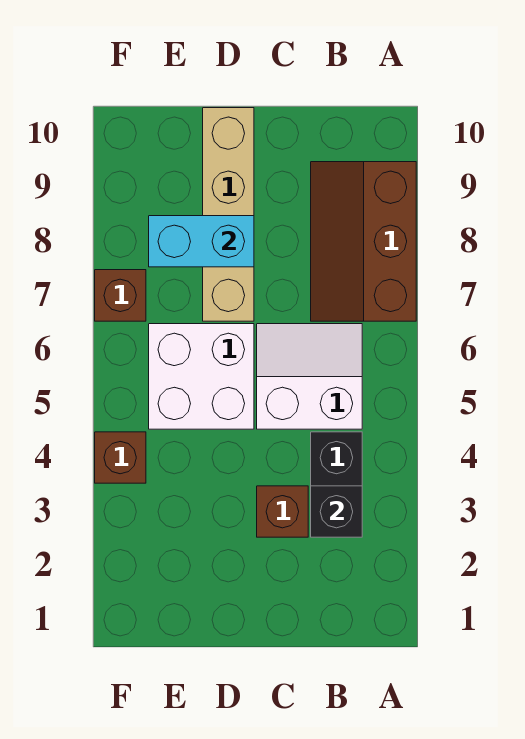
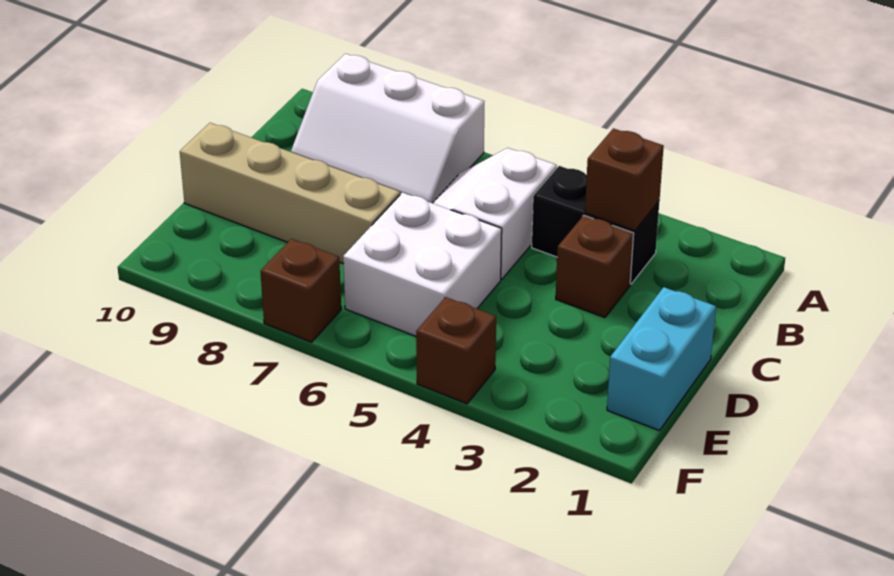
brown 2x3 slope [311,162,416,321] -> white 2x3 slope [291,54,484,203]
black 1x1 brick [311,486,362,537] -> brown 1x1 brick [585,128,664,231]
cyan 1x2 brick [149,216,254,267] -> cyan 1x2 brick moved to [607,287,716,431]

